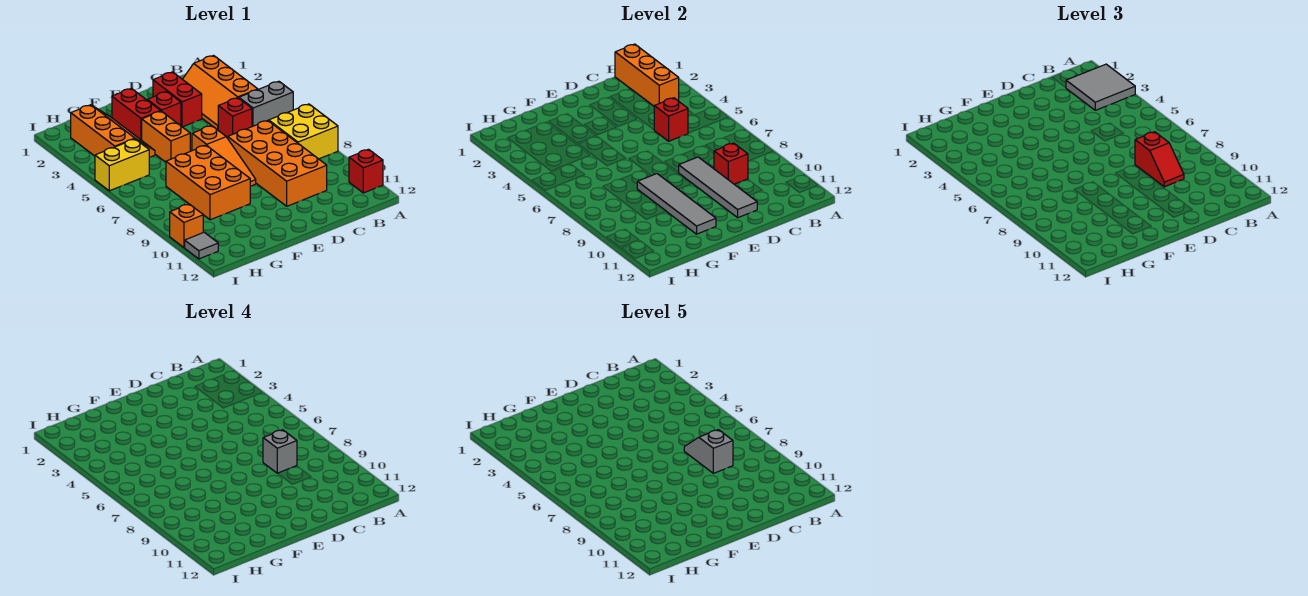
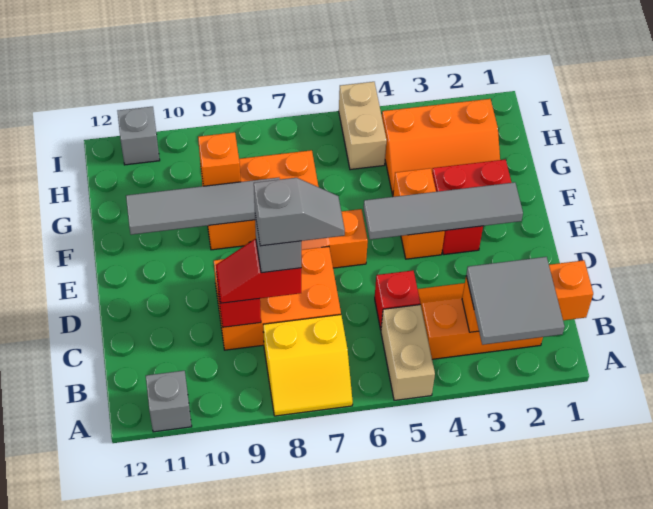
grey 1x2 brick [239,81,293,127] -> tan 1x2 brick [381,305,435,400]
yellow 2x2 brick [269,104,338,159] -> yellow 2x2 slope [263,315,353,416]
red 1x1 brick [349,149,383,193] -> grey 1x1 brick [146,371,192,432]
red 1x1 brick [654,98,688,141] -> none
orange 2x4 brick [228,120,327,206] -> orange 2x3 brick [214,246,341,350]
red 1x2 brick [153,72,202,127] -> none
grey 1x4 tile [678,157,757,218] -> grey 1x4 tile moved to [364,182,523,240]
orange 1x2 brick [142,111,190,162] -> orange 1x2 brick turned to [393,168,445,259]
yellow 1x2 brick [95,139,149,191] -> tan 1x2 brick [339,82,387,170]
orange 1x1 brick [170,204,203,248] -> orange 1x1 brick moved to [198,132,241,186]
grey 1x1 tile [185,232,218,259] -> grey 1x1 brick [118,107,160,165]

